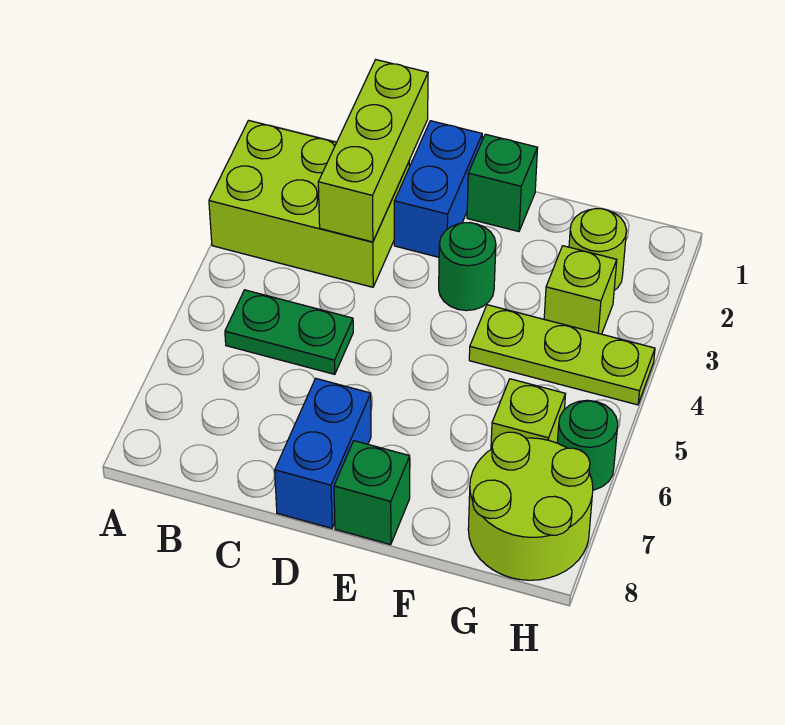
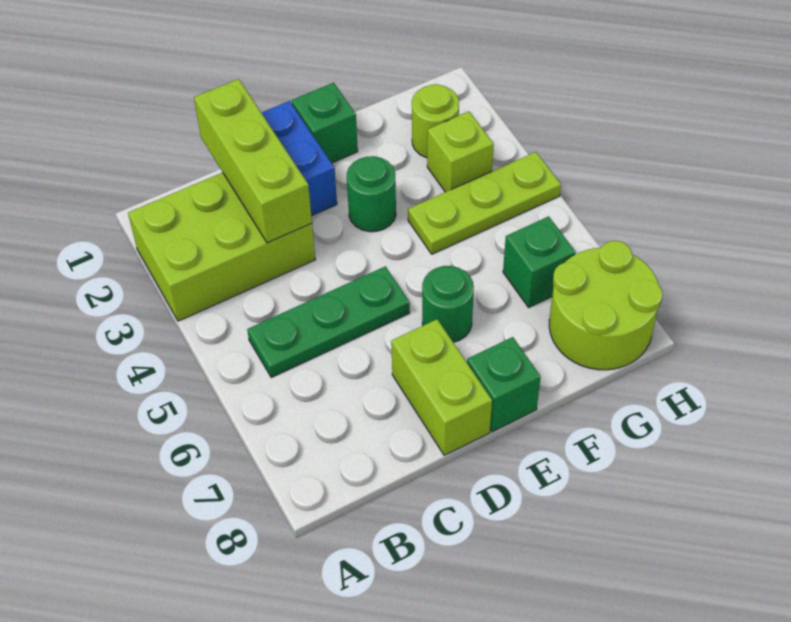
green 1x2 plate [225,290,353,374] -> green 1x3 plate [247,266,410,377]
blue 1x2 brick [275,379,371,528] -> lime 1x2 brick [391,319,492,455]
lime 1x1 brick [491,379,566,449] -> green 1x1 brick [503,216,576,307]
green 1x1 round brick [557,400,618,490] -> green 1x1 round brick moved to [422,266,474,342]

